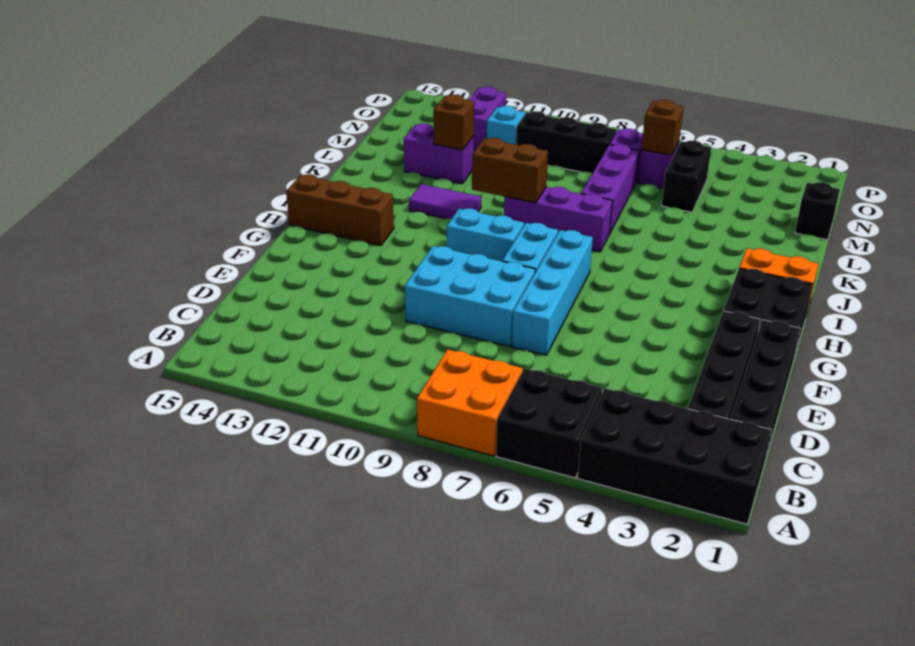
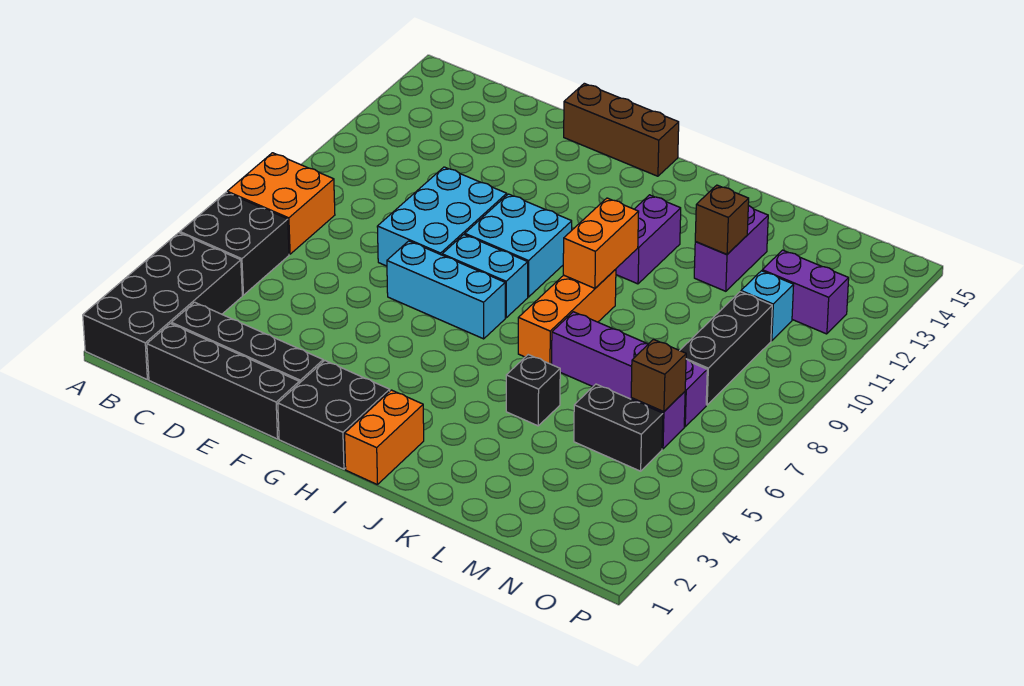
cyan 1x4 brick [512,230,593,355] -> cyan 1x3 brick [387,241,505,339]
cyan 1x2 brick [447,208,524,261] -> cyan 2x2 brick [465,194,572,297]
brown 1x3 brick [286,174,394,246] -> brown 1x3 brick turned to [564,83,679,176]
purple 1x3 brick [504,187,612,252] -> orange 1x3 brick [518,269,616,364]
brown 1x2 brick [472,138,548,203] -> orange 1x2 brick [563,198,639,288]
purple 1x2 tile [409,184,481,219] -> purple 1x2 brick [616,195,681,284]
black 1x1 brick [795,182,840,240] -> black 1x1 brick moved to [506,355,560,426]

